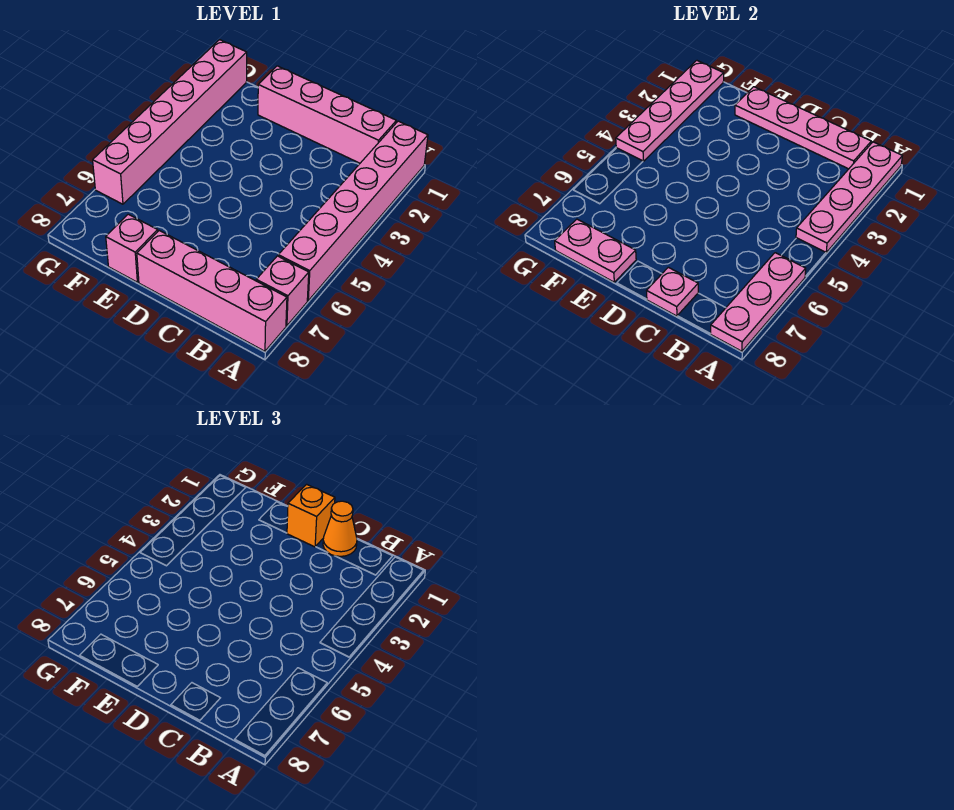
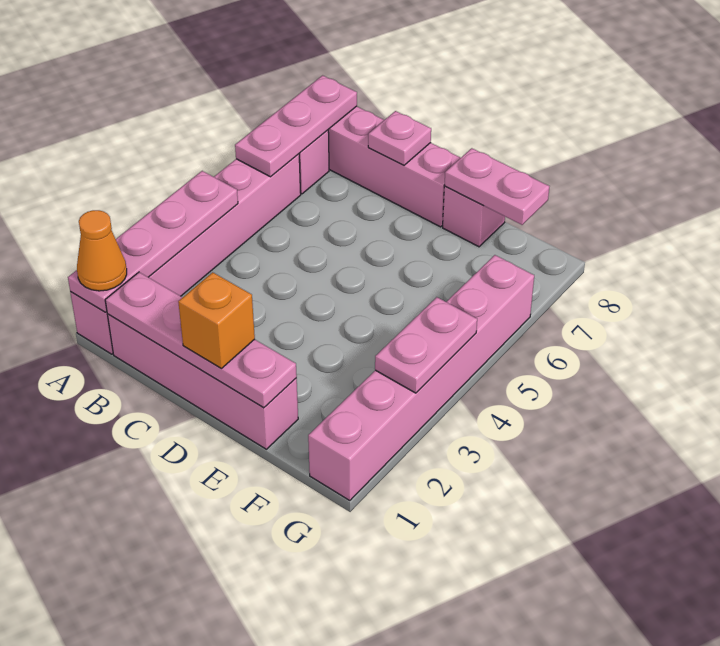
orange 1x1 cone [323,501,357,556] -> orange 1x1 cone moved to [77,210,127,291]
pink 1x4 plate [616,61,724,161] -> pink 1x2 plate [375,297,477,393]

